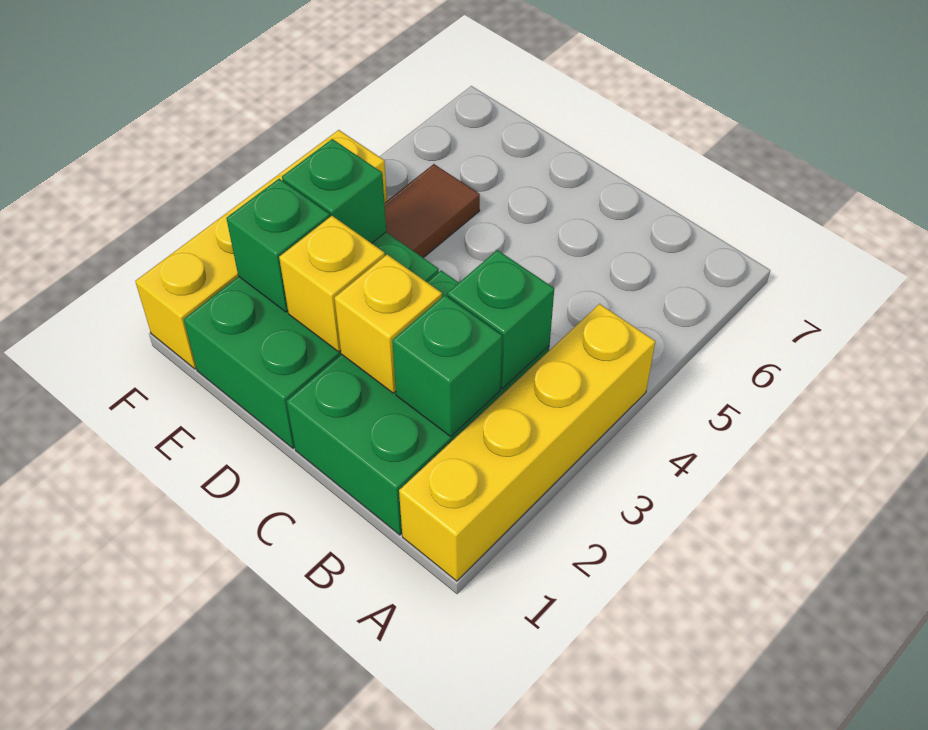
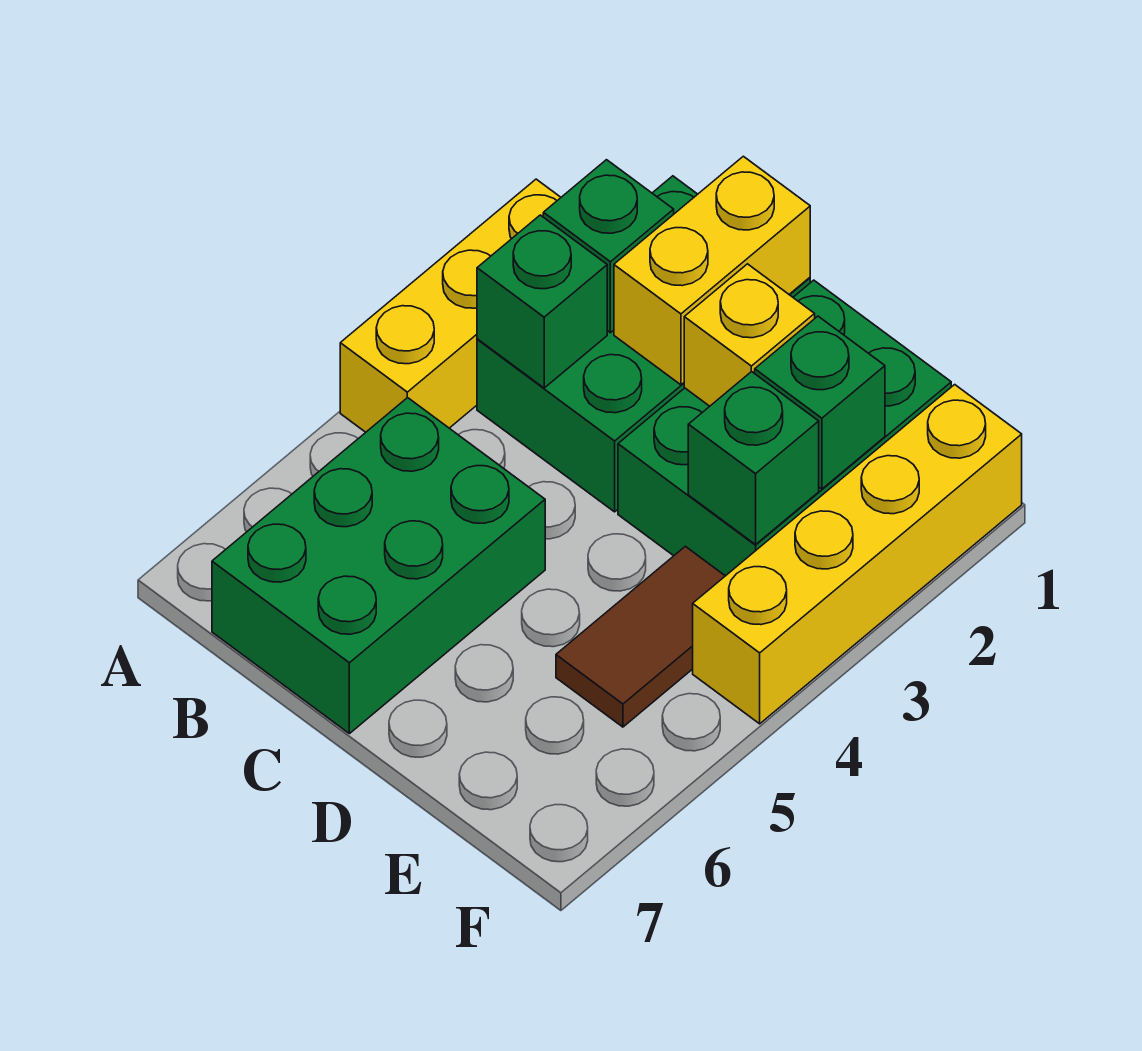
yellow 1x4 brick [399,304,655,581] -> yellow 1x3 brick [340,179,561,432]
none -> green 2x3 brick [212,398,545,734]
yellow 1x1 brick [335,255,442,393] -> yellow 1x2 brick [614,156,810,385]

